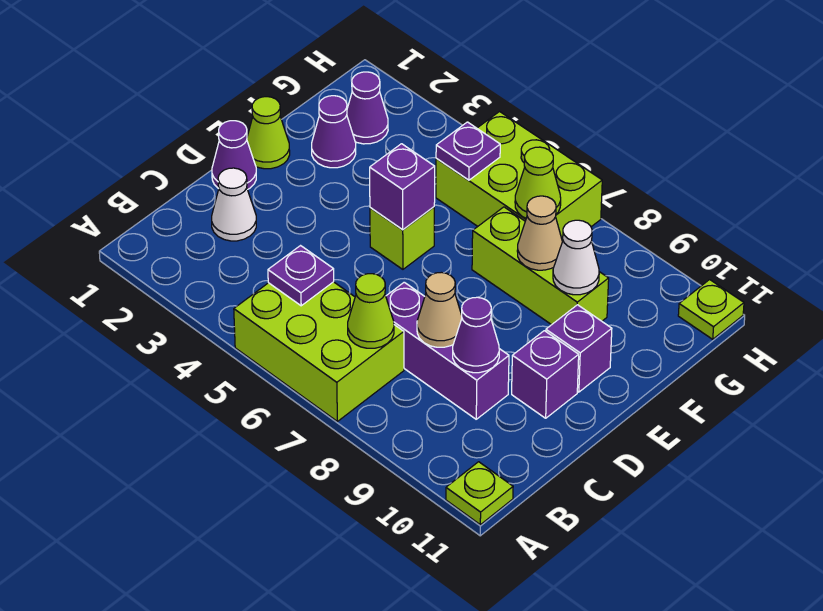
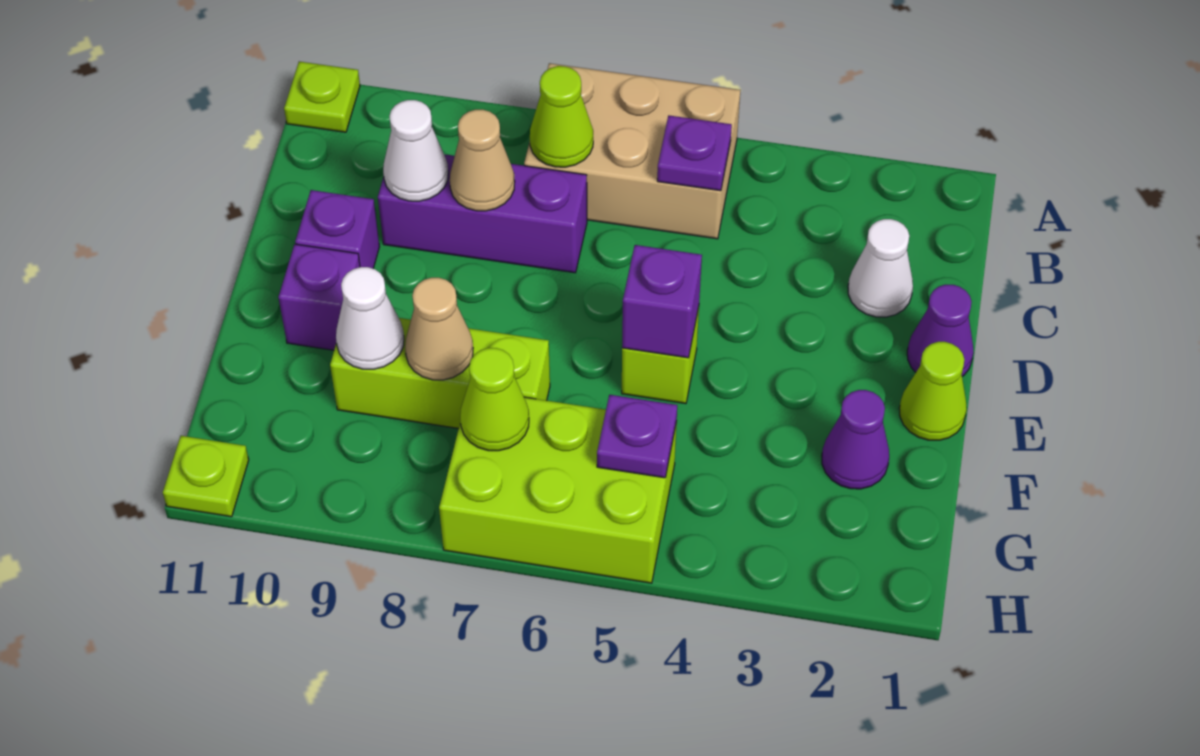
lime 2x3 brick [234,282,404,421] -> tan 2x3 brick [524,63,740,239]
purple 1x1 cone [453,297,499,373] -> white 1x1 cone [383,100,448,201]
purple 1x1 cone [347,72,388,144] -> none

